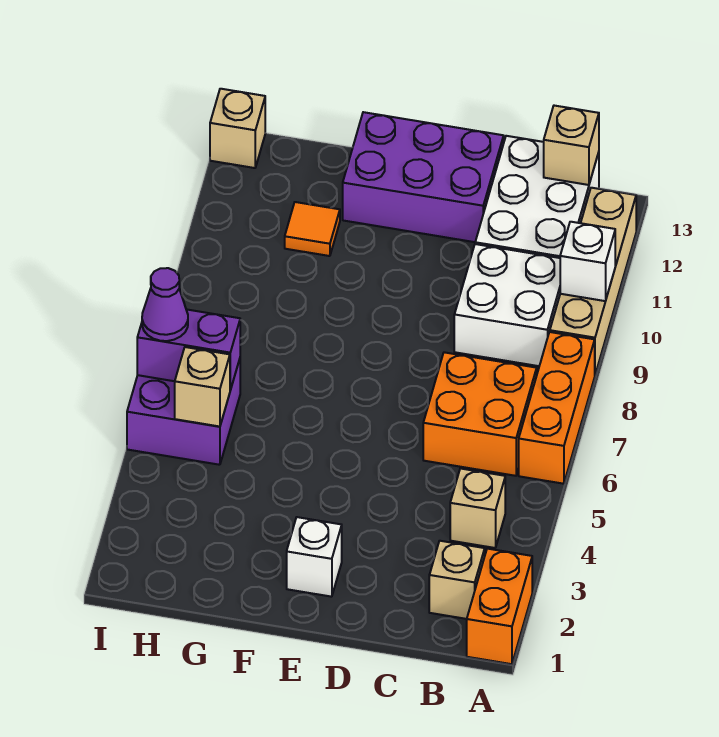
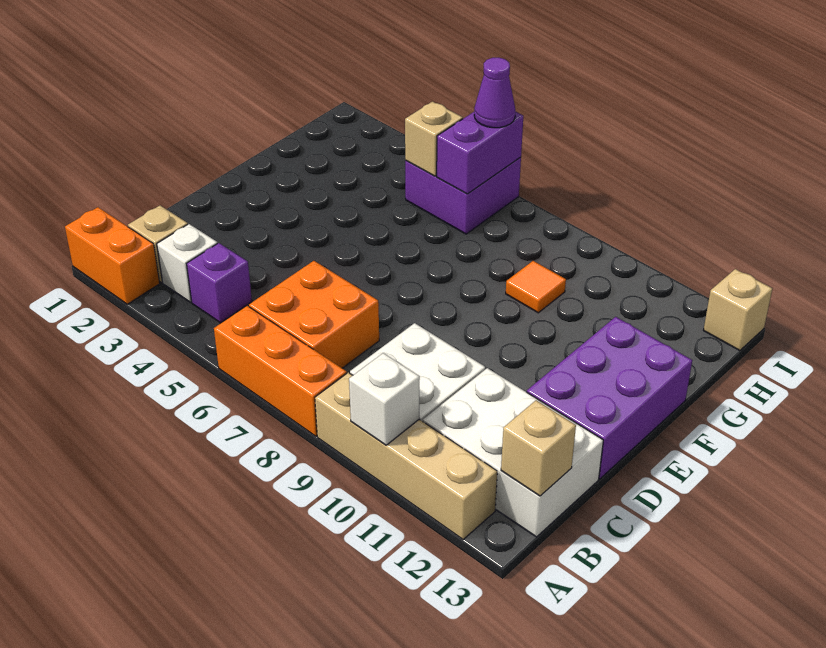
tan 1x1 brick [450,468,505,548] -> purple 1x1 brick [187,243,252,323]
white 1x1 brick [287,517,342,597] -> white 1x1 brick moved to [157,224,217,302]
orange 1x1 tile [285,202,340,256] -> orange 1x1 tile moved to [506,261,566,313]

